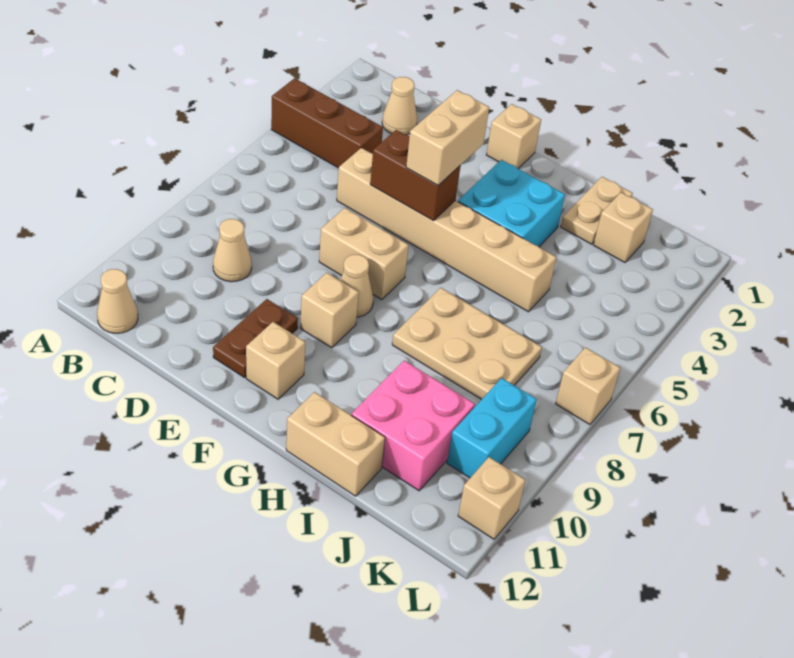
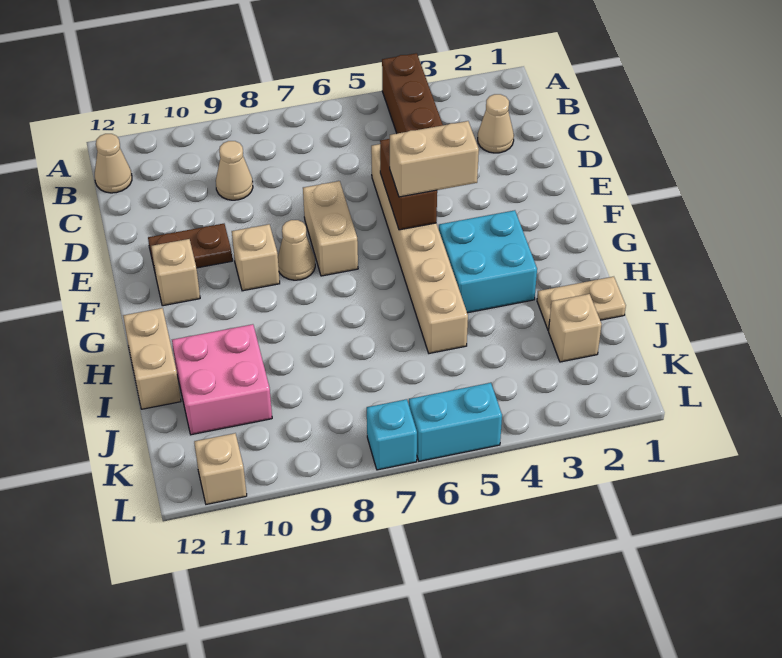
tan 1x1 brick [486,104,541,169] -> none
tan 2x3 plate [392,288,542,400] -> none
cyan 1x2 brick [447,378,537,478] -> cyan 1x2 brick moved to [409,383,502,461]
tan 1x1 brick [556,347,620,424] -> cyan 1x1 brick [367,399,417,470]

